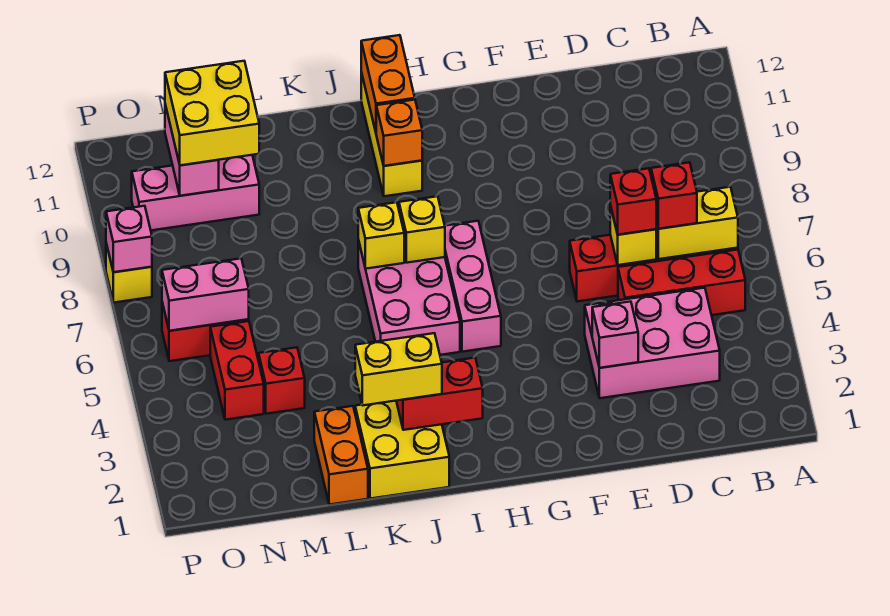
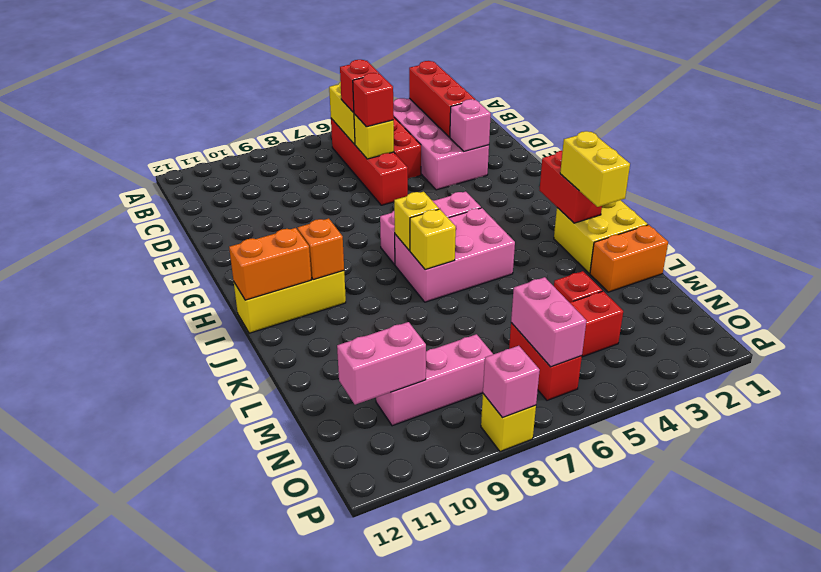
none -> red 1x3 brick [409,61,475,137]
pink 2x3 brick [585,288,720,398] -> pink 2x4 brick [393,98,489,190]
pink 1x3 brick [132,155,259,230] -> pink 1x3 brick turned to [376,334,493,426]
yellow 2x2 brick [165,61,259,165] -> none

